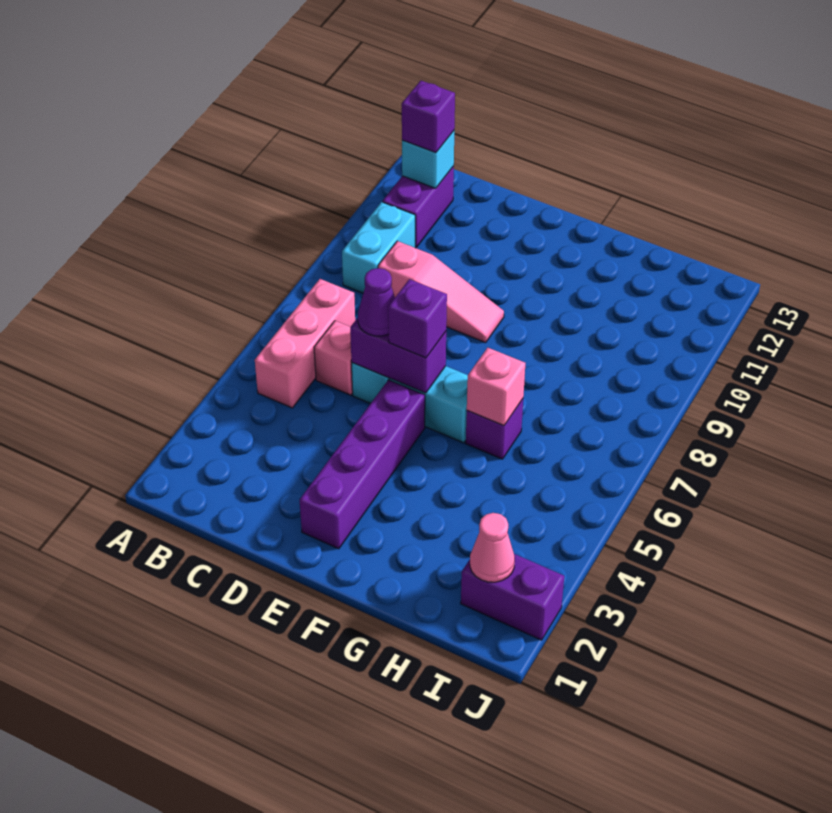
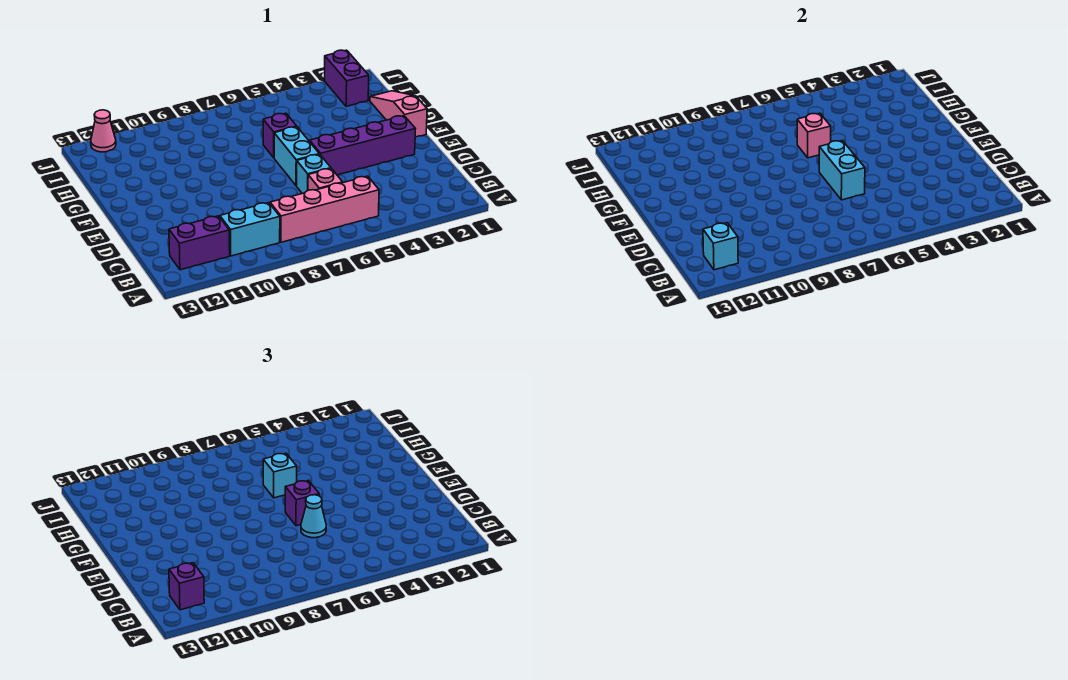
pink 1x3 brick [255,279,355,408] -> pink 1x4 brick [270,176,379,242]
pink 1x3 slope [378,241,504,343] -> pink 1x3 slope moved to [370,91,427,137]
purple 1x2 brick [350,318,446,393] -> cyan 1x2 brick [819,141,865,200]
purple 1x1 cone [358,268,395,336] -> cyan 1x1 cone [301,495,326,538]
none -> cyan 1x1 brick [263,453,297,498]
pink 1x1 cone [470,513,515,582] -> pink 1x1 cone moved to [91,110,116,152]

